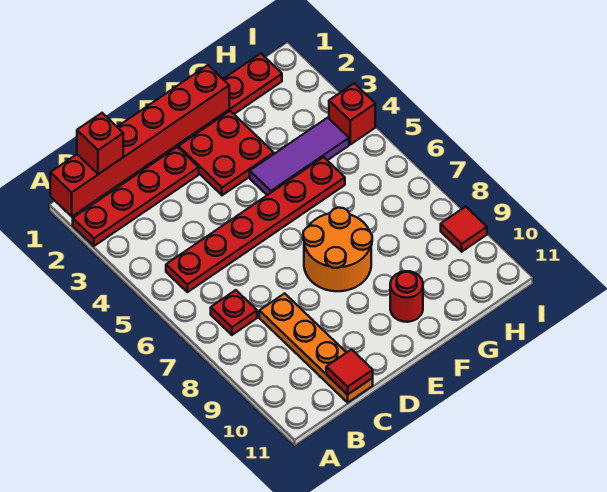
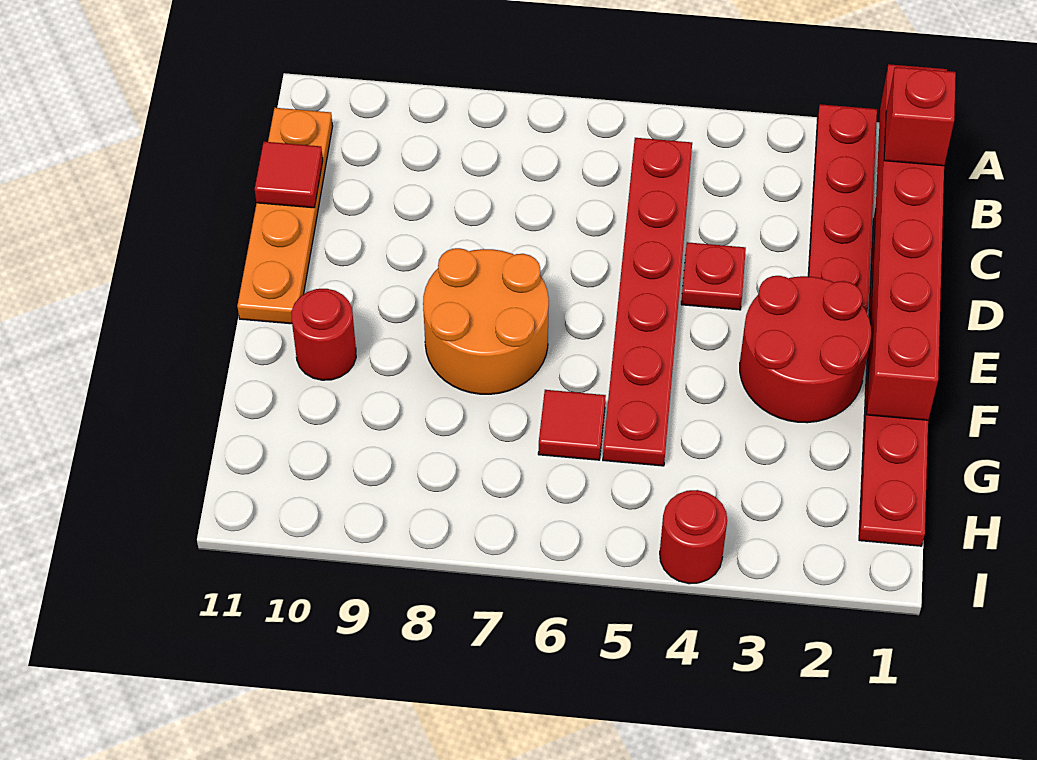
red 1x1 plate [211,290,257,335] -> red 1x1 plate moved to [681,242,746,310]
orange 1x4 plate [259,293,373,402] -> orange 1x4 plate turned to [237,108,333,324]
red 2x2 plate [179,111,274,195] -> red 2x2 round brick [740,276,871,423]
purple 1x3 tile [250,118,349,195] -> none
red 1x1 brick [329,83,375,144] -> red 1x1 round brick [660,490,727,584]
red 1x1 tile [441,207,487,252] -> red 1x1 tile moved to [538,390,606,460]

